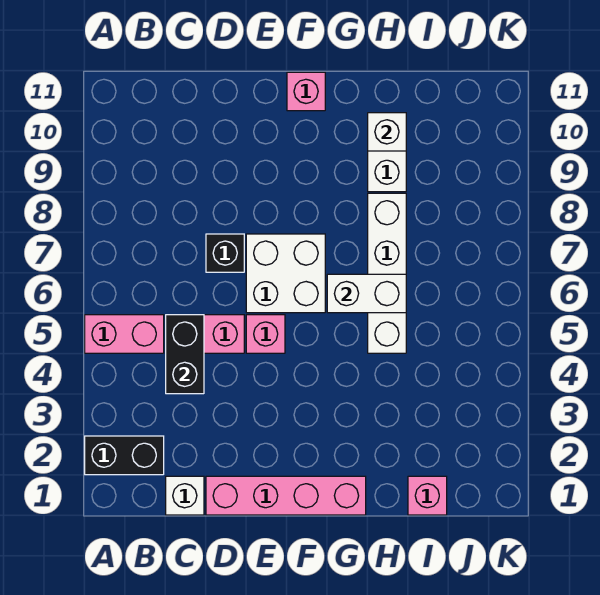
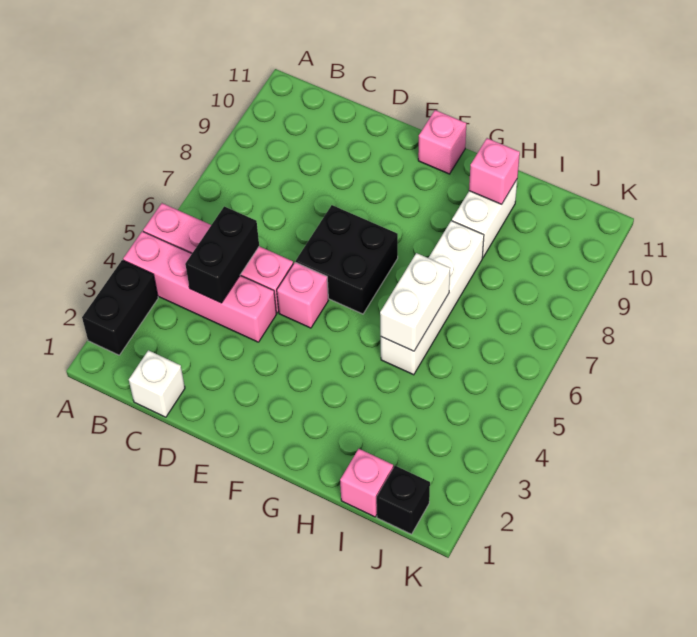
black 1x2 brick [85,436,164,475] -> black 1x2 brick turned to [82,260,158,355]
pink 1x4 brick [206,476,366,515] -> pink 1x4 brick moved to [123,231,277,342]
black 1x1 brick [206,234,244,272] -> black 1x1 brick moved to [377,466,430,534]
white 2x2 brick [246,234,325,313] -> black 2x2 brick [296,205,398,314]
white 1x2 brick [327,274,406,313] -> white 1x2 brick turned to [380,253,450,351]
white 1x1 brick [368,113,406,151] -> pink 1x1 brick [469,138,520,204]

